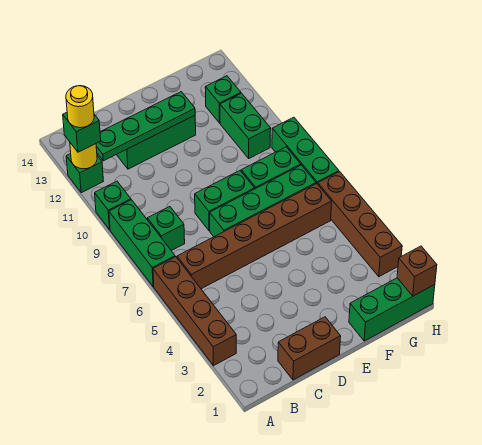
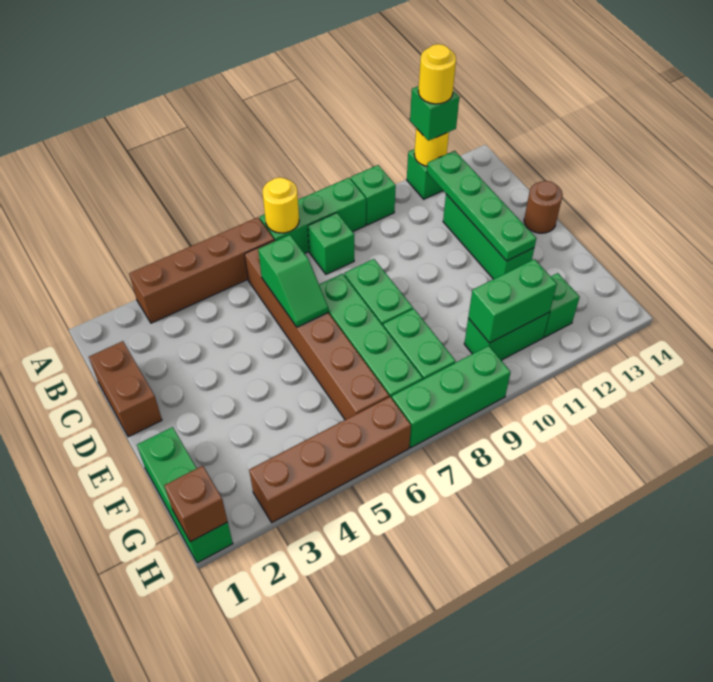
none -> yellow 1x1 round brick [263,177,299,233]
none -> green 1x2 slope [258,235,328,327]
none -> brown 1x1 round brick [524,181,563,233]
none -> green 1x2 brick [468,259,557,343]

